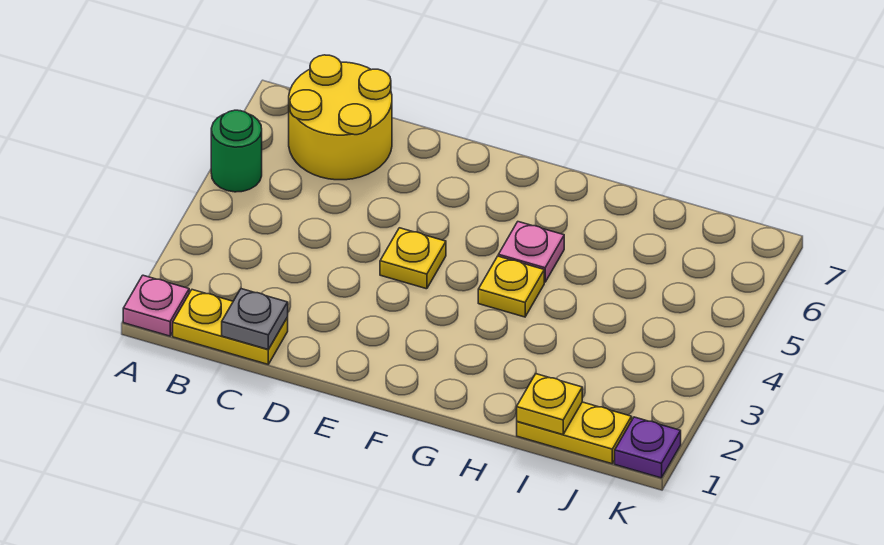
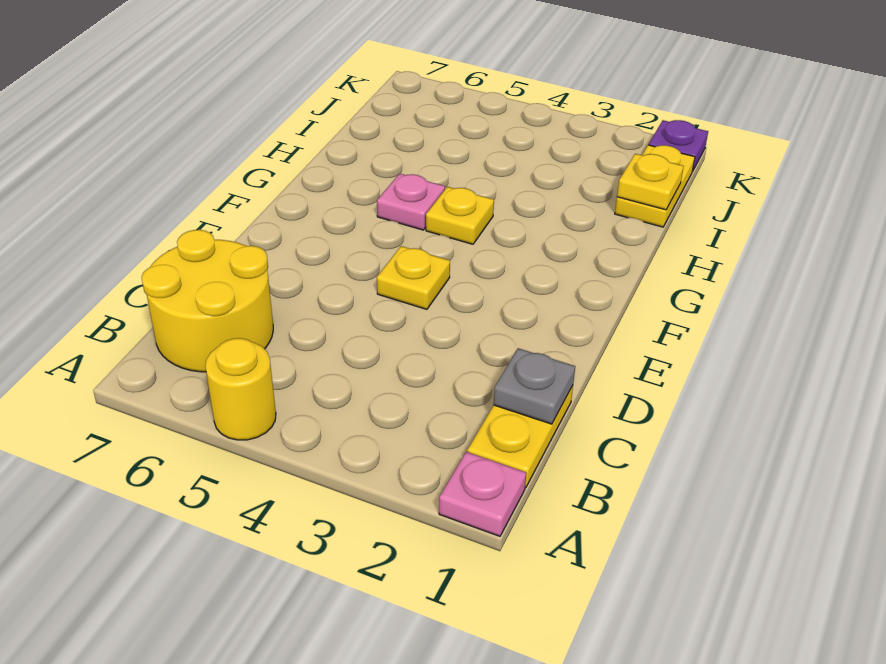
green 1x1 round brick [211,110,262,192] -> yellow 1x1 round brick [205,338,276,440]

